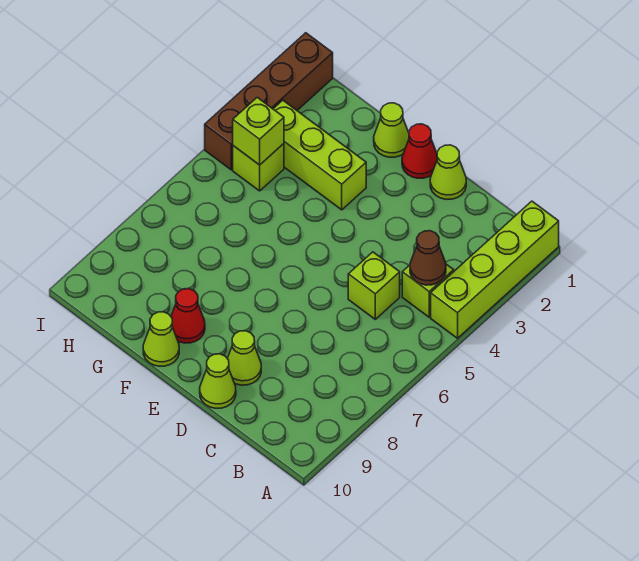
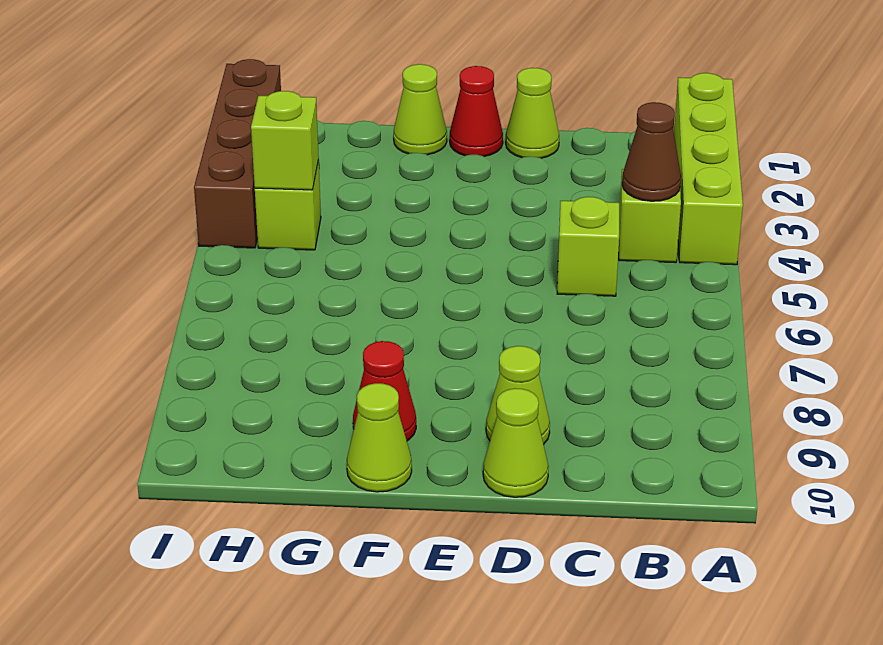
lime 1x3 brick [273,100,366,210] -> none

